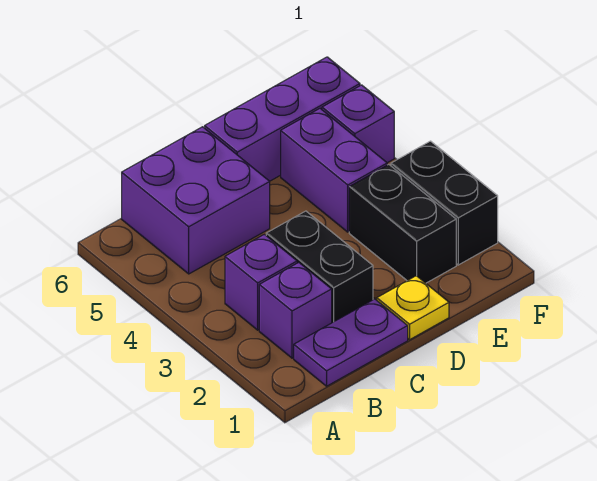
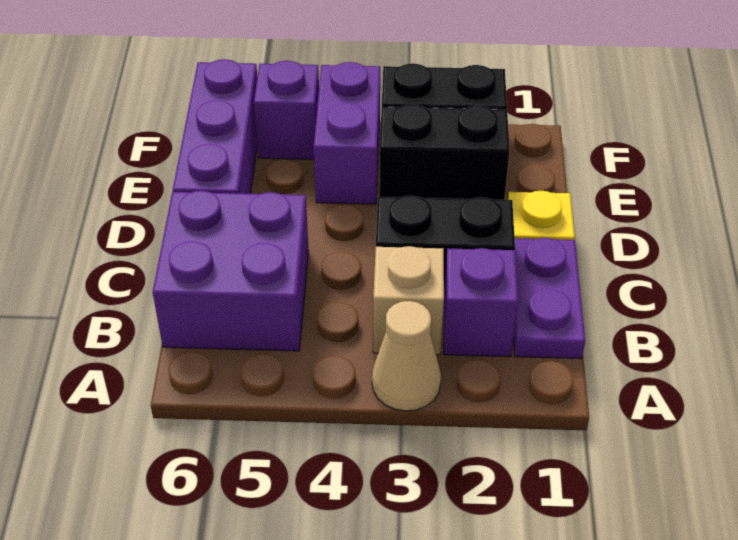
none -> tan 1x1 cone [372,301,441,411]
purple 1x1 brick [225,234,297,330] -> tan 1x1 brick [373,246,444,355]
purple 1x2 brick [281,108,387,232] -> purple 1x2 brick turned to [314,62,380,204]

